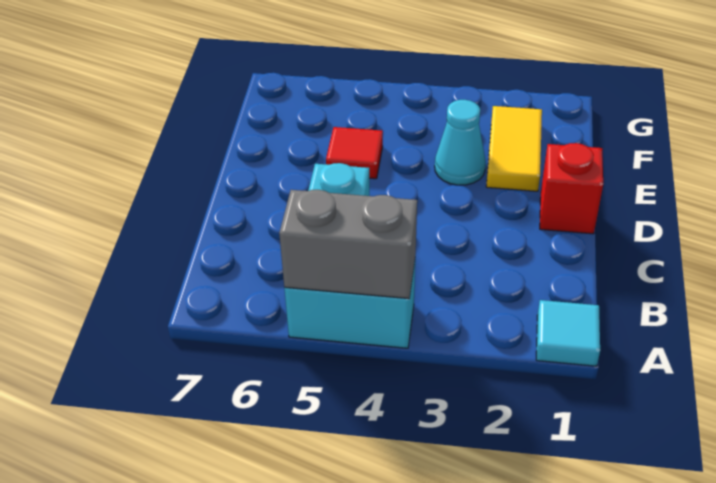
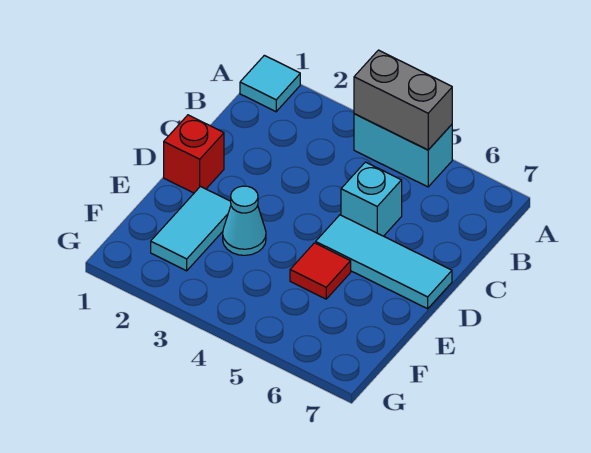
none -> cyan 1x3 tile [316,215,452,309]
yellow 1x2 tile [486,106,542,191] -> cyan 1x2 tile [151,187,231,271]

